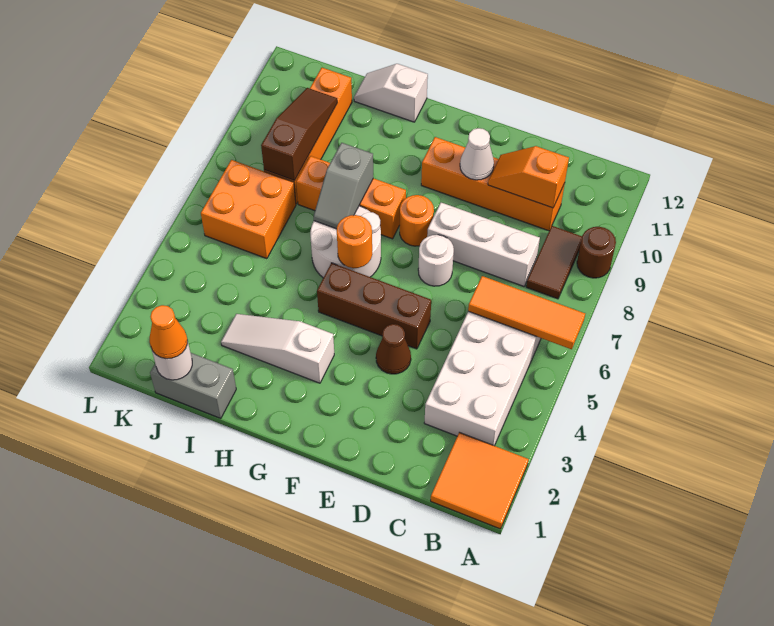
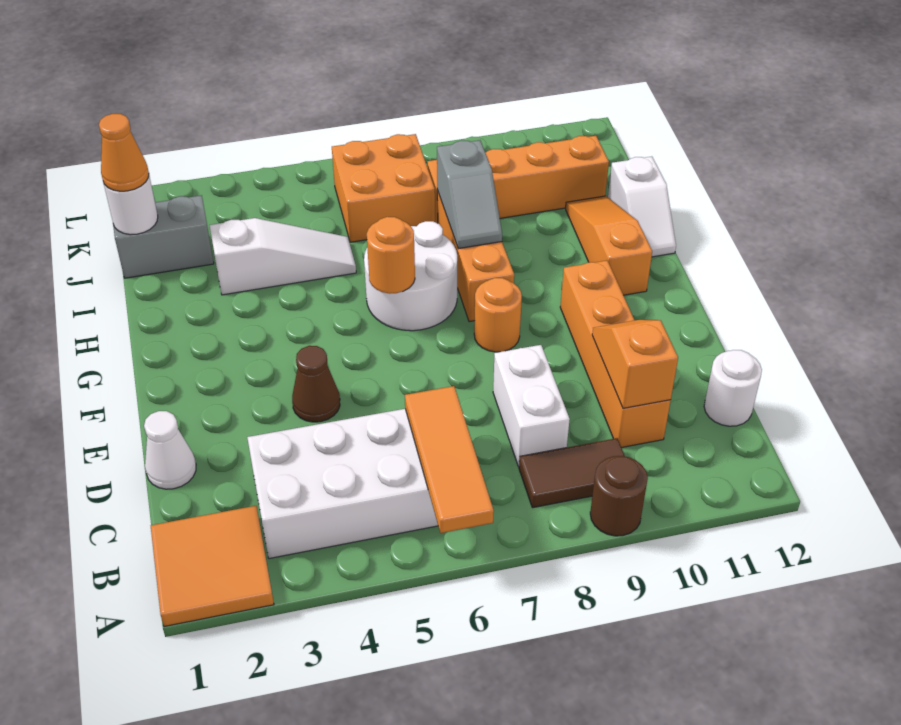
white 1x3 brick [427,203,540,286] -> white 1x2 brick [493,345,570,467]
brown 1x3 brick [317,263,431,349] -> none
white 1x1 round brick [418,235,454,286] -> white 1x1 round brick moved to [704,350,762,426]
white 1x1 cone [460,128,494,180] -> white 1x1 cone moved to [144,411,196,489]
white 1x3 slope [221,314,334,383] -> white 1x3 slope turned to [210,218,356,295]
none -> orange 1x3 slope [566,196,652,295]
grey 1x2 slope [314,143,373,229] -> grey 1x2 slope turned to [437,140,502,249]
white 1x2 slope [354,64,428,122] -> white 1x2 slope turned to [608,157,676,257]
grey 1x2 brick [150,353,236,419] -> grey 1x2 brick turned to [113,195,214,278]
brown 1x3 slope [261,88,337,181] -> none

